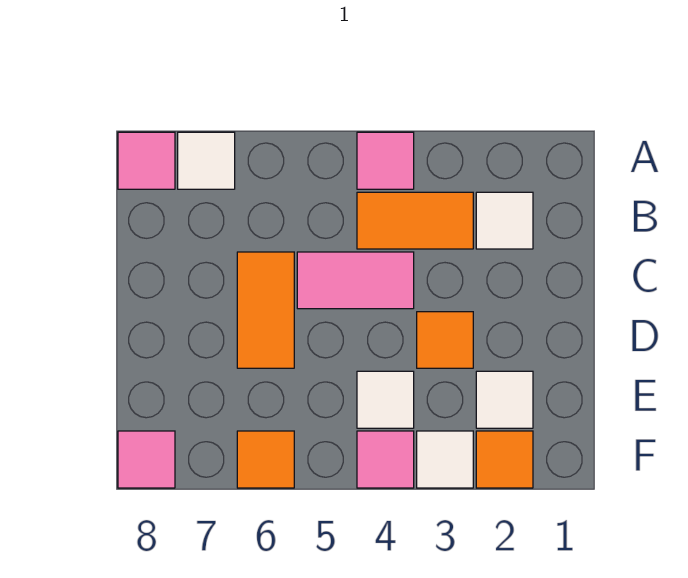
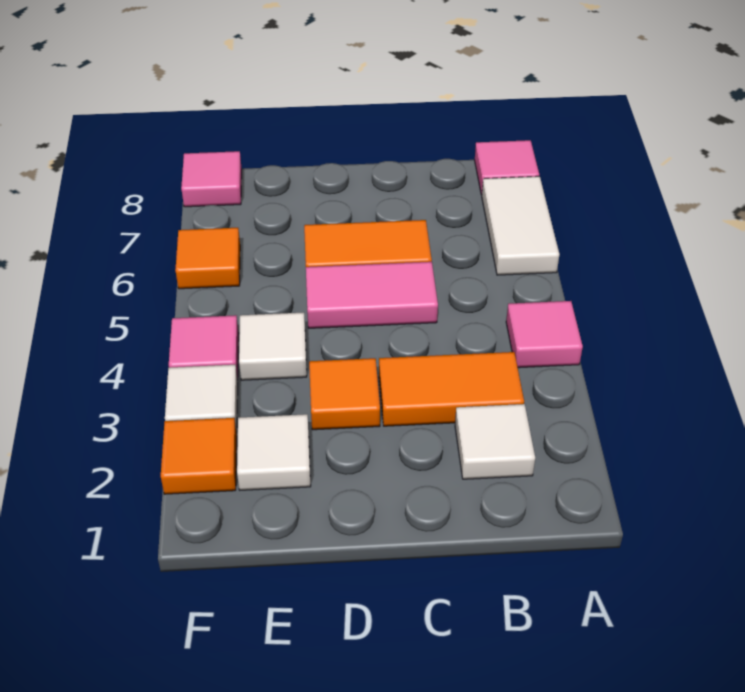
white 1x1 tile [178,132,235,189] -> white 1x2 tile [482,176,559,275]
orange 1x2 tile [357,192,473,249] -> orange 1x2 tile turned to [379,352,524,426]
pink 1x2 tile [297,252,414,309] -> pink 1x2 tile turned to [306,262,438,328]

